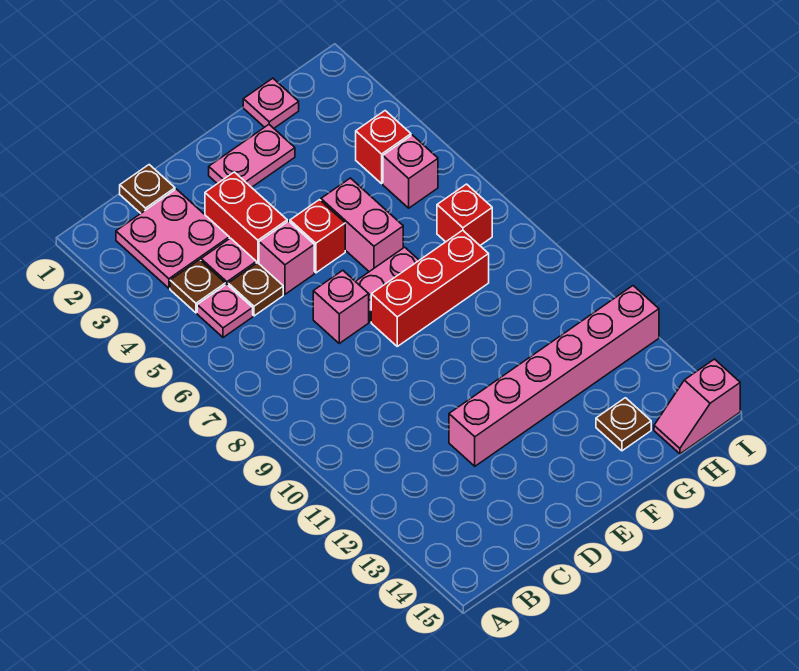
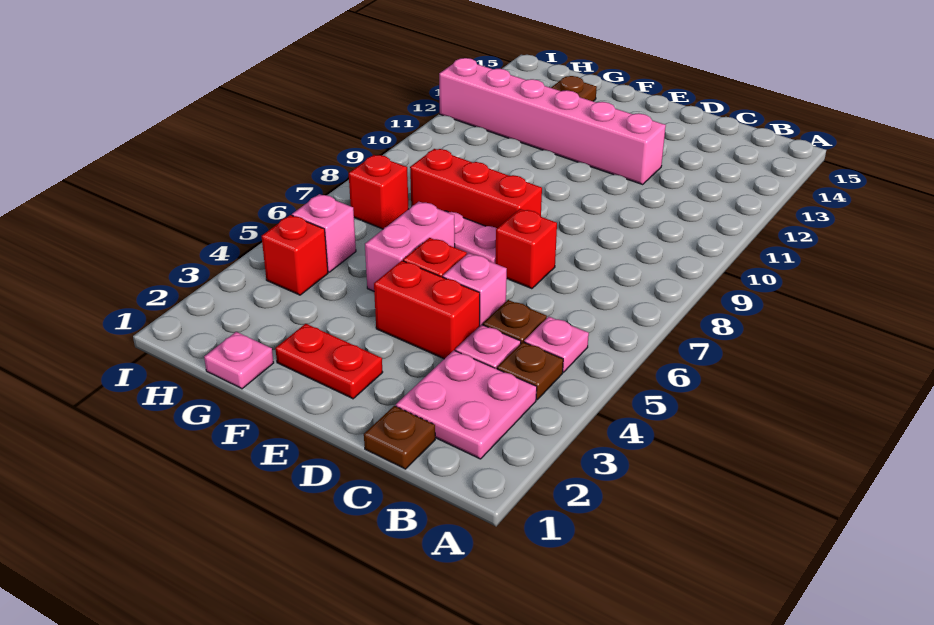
red 1x2 brick [205,172,287,263] -> red 1x2 brick turned to [374,261,480,359]
pink 1x1 brick [313,270,369,343] -> red 1x1 brick [495,209,557,289]
pink 1x2 plate [209,125,295,187] -> red 1x2 plate [275,324,383,399]
pink 1x2 slope [654,359,740,454] -> none

